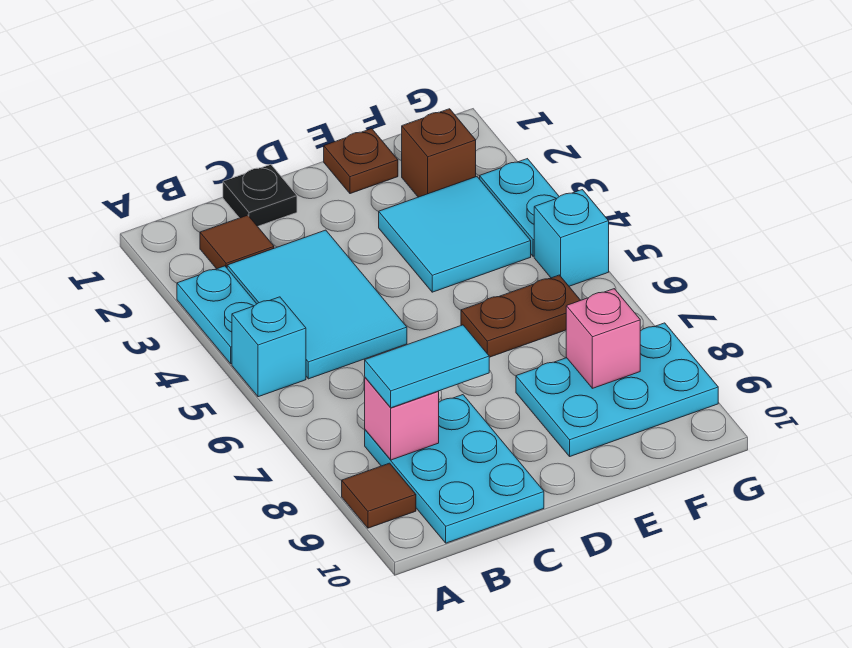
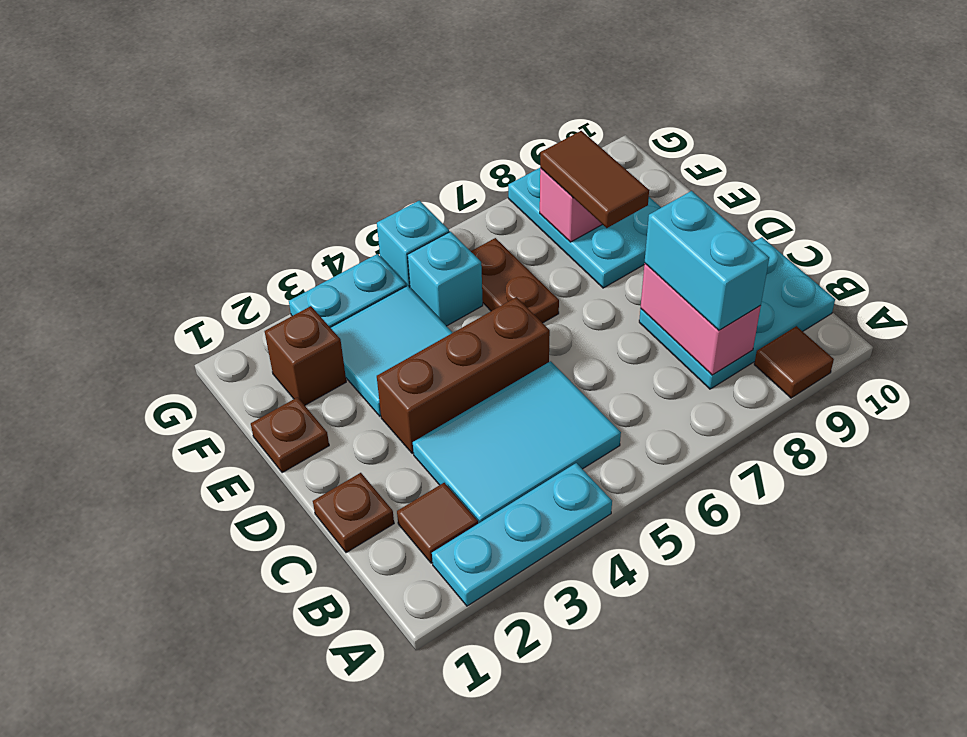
cyan 1x2 plate [177,266,256,364] -> cyan 1x3 plate [432,463,612,606]
cyan 1x1 brick [232,297,306,397] -> cyan 1x1 brick moved to [408,232,483,326]
pink 1x1 brick [365,378,439,460] -> pink 1x2 brick [641,263,761,375]
cyan 1x2 tile [365,325,489,408] -> cyan 1x2 brick [645,191,769,330]
black 1x1 plate [223,164,297,226] -> brown 1x1 plate [313,473,394,553]
none -> brown 1x3 brick [377,297,550,454]
none -> brown 1x2 tile [540,131,649,228]

